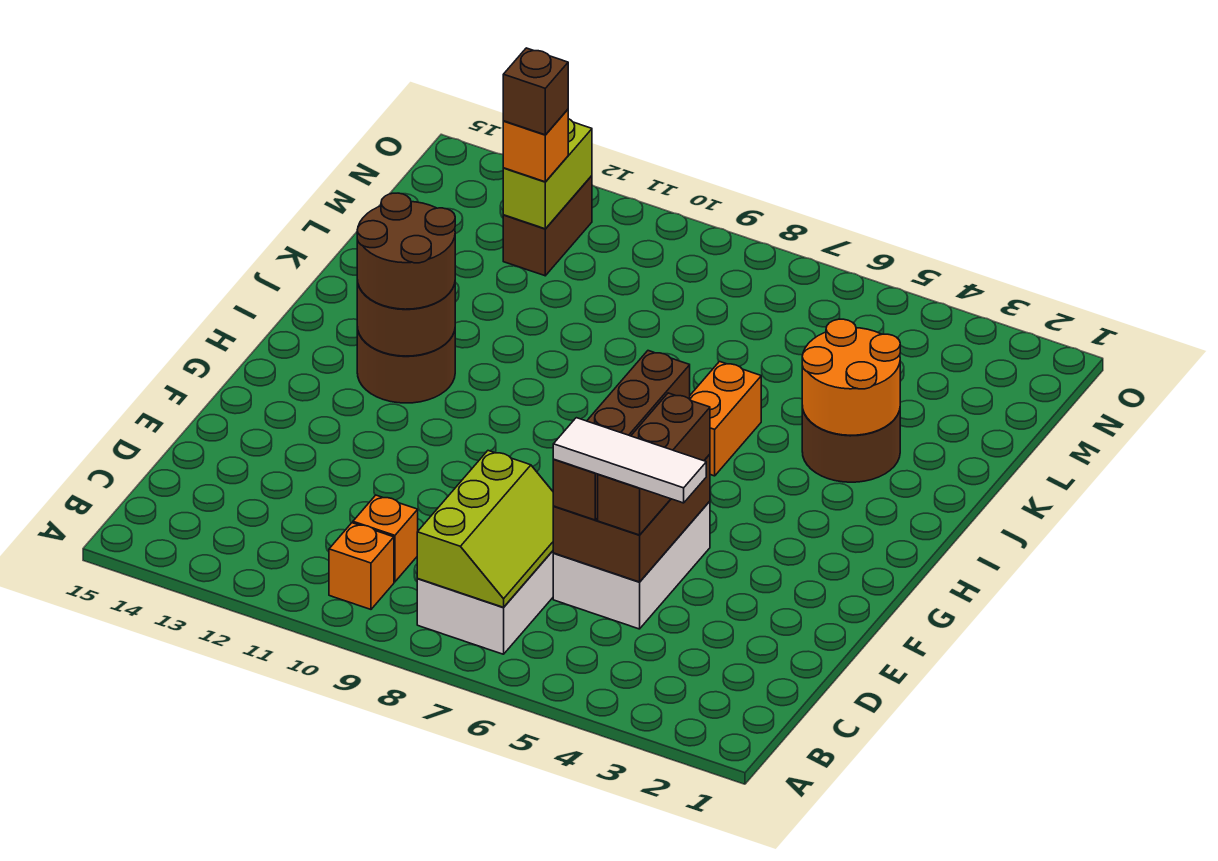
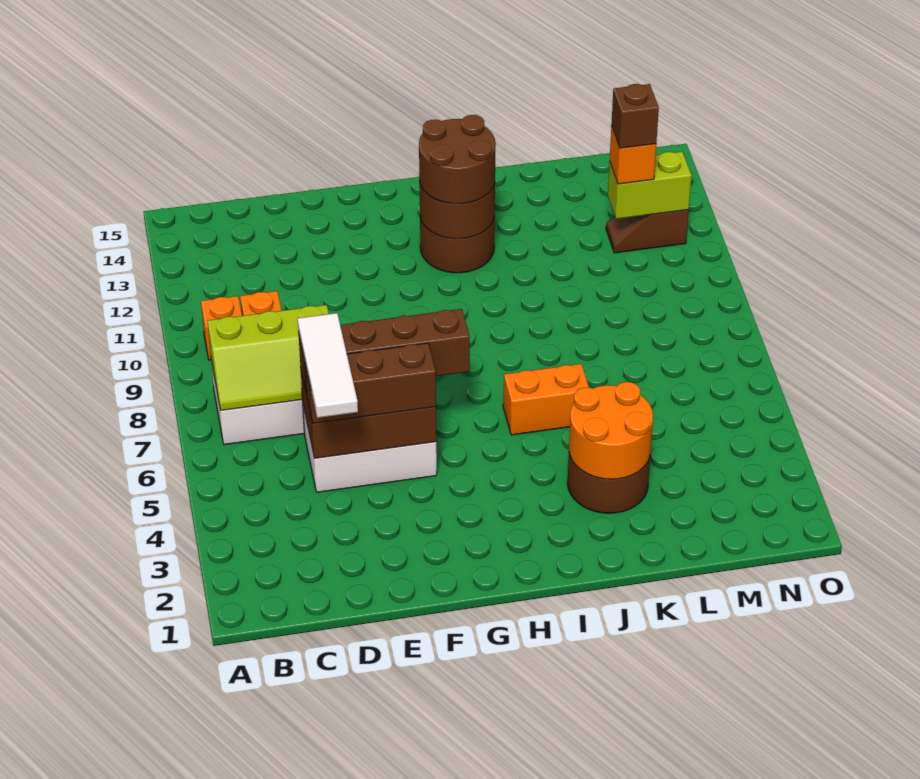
brown 1x2 brick [503,176,592,276] -> brown 1x2 slope [606,210,689,253]

